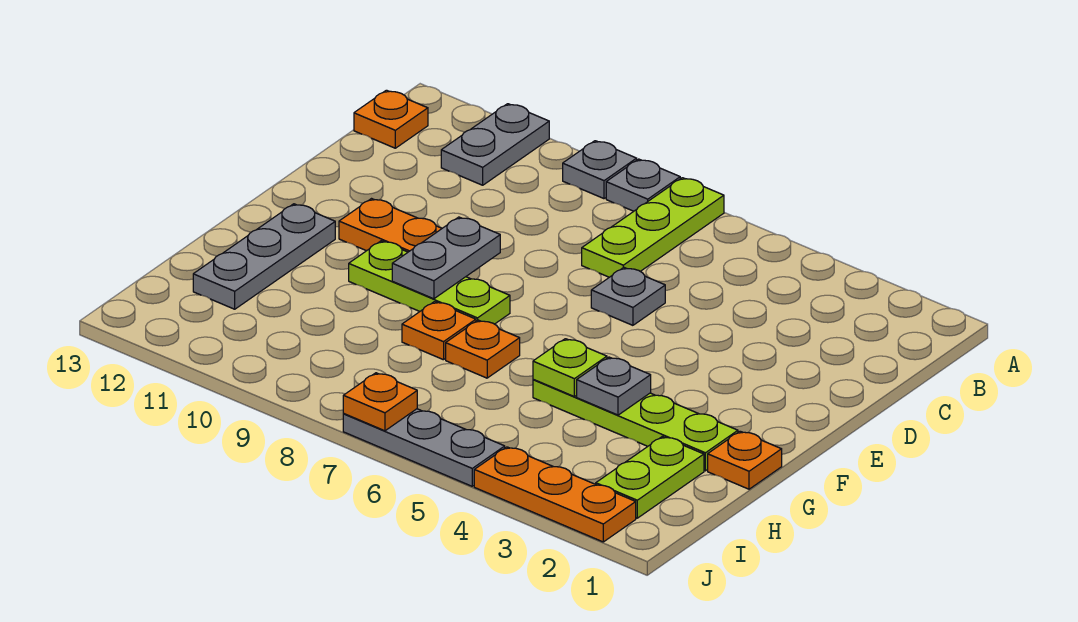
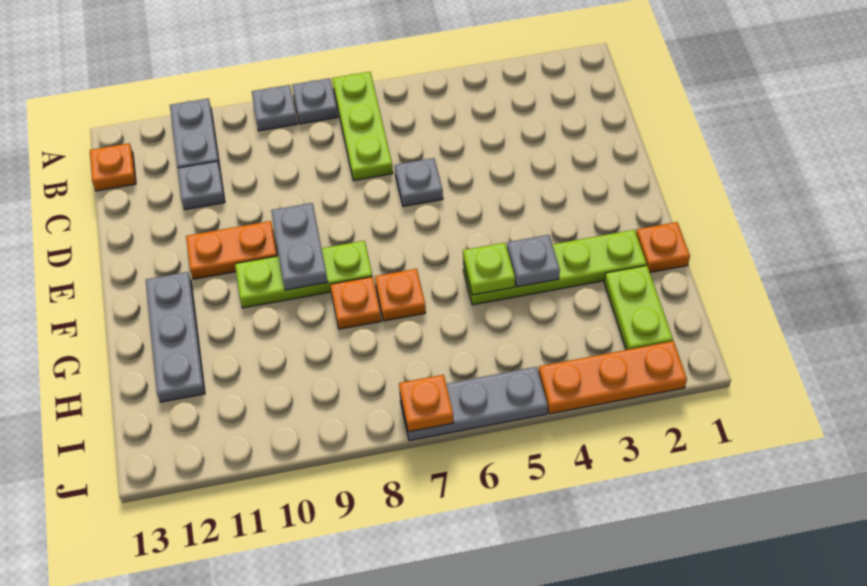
none -> grey 1x1 plate [178,161,225,210]

